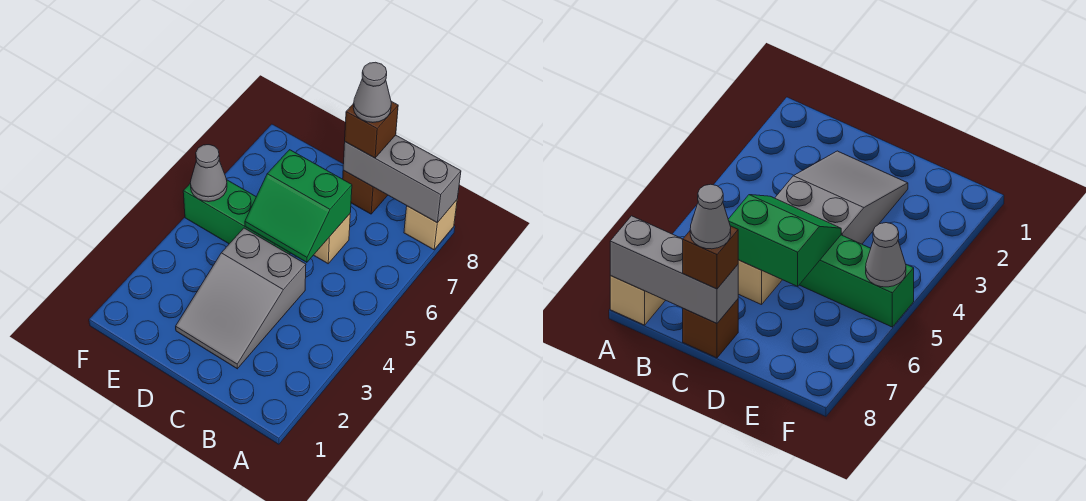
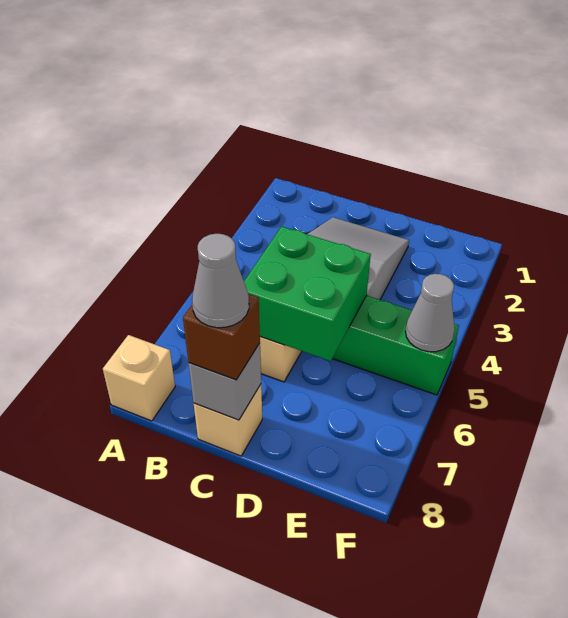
grey 1x3 brick [343,135,461,222] -> grey 1x1 brick [189,343,261,420]
green 2x2 slope [245,150,352,262] -> green 2x2 brick [244,226,371,361]
brown 1x1 brick [343,170,388,214] -> tan 1x1 brick [194,384,262,456]

